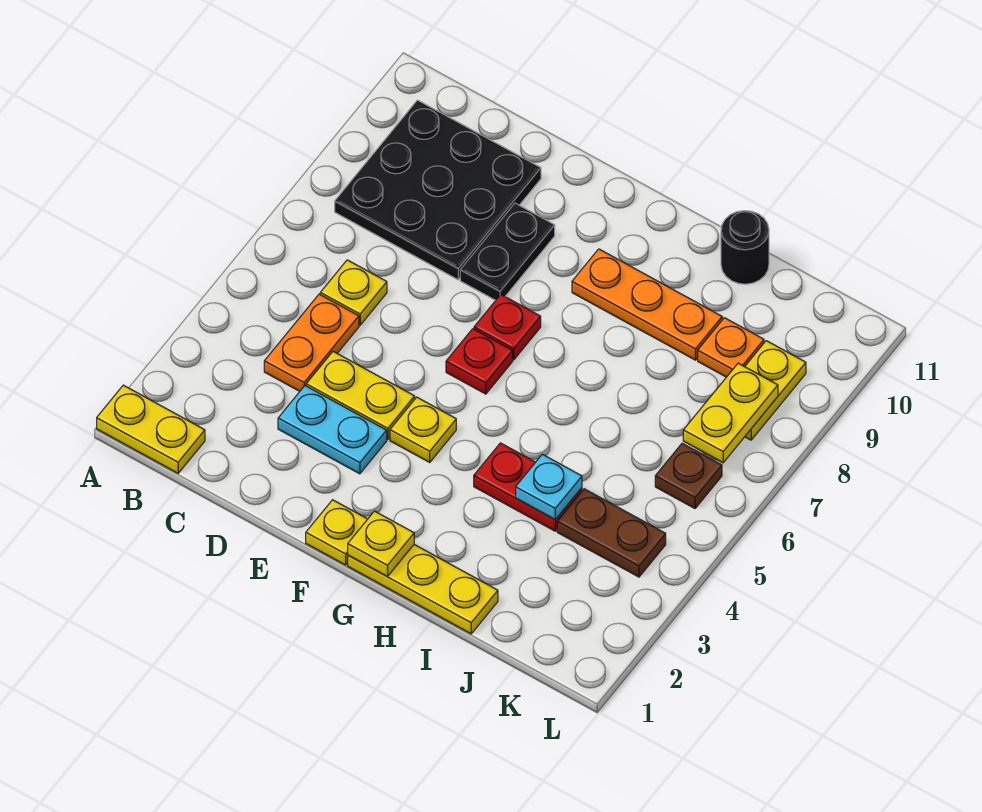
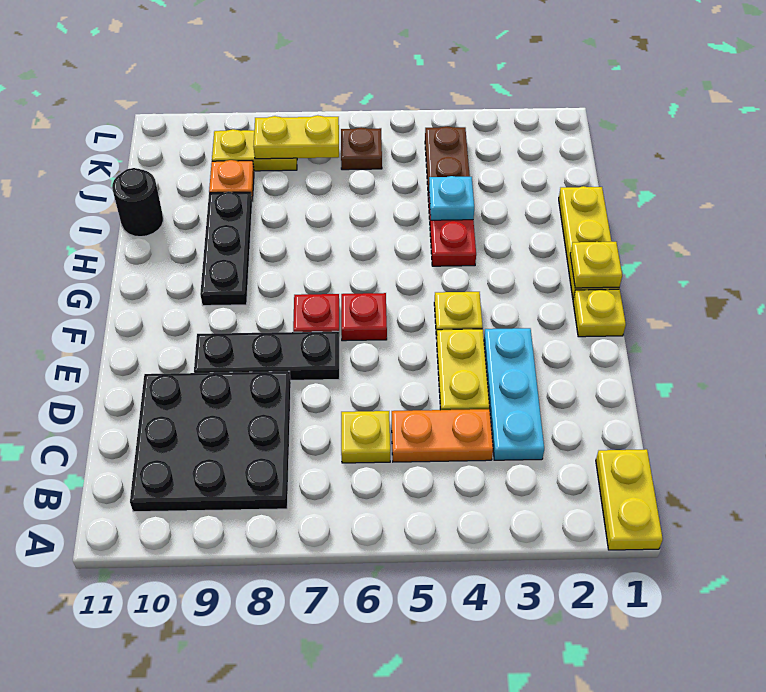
cyan 1x2 plate [278,386,387,474] -> cyan 1x3 plate [484,328,544,460]
black 1x2 plate [460,203,555,300] -> black 1x3 plate [194,331,339,380]
orange 1x3 plate [572,249,722,360] -> black 1x3 plate [200,192,252,306]

